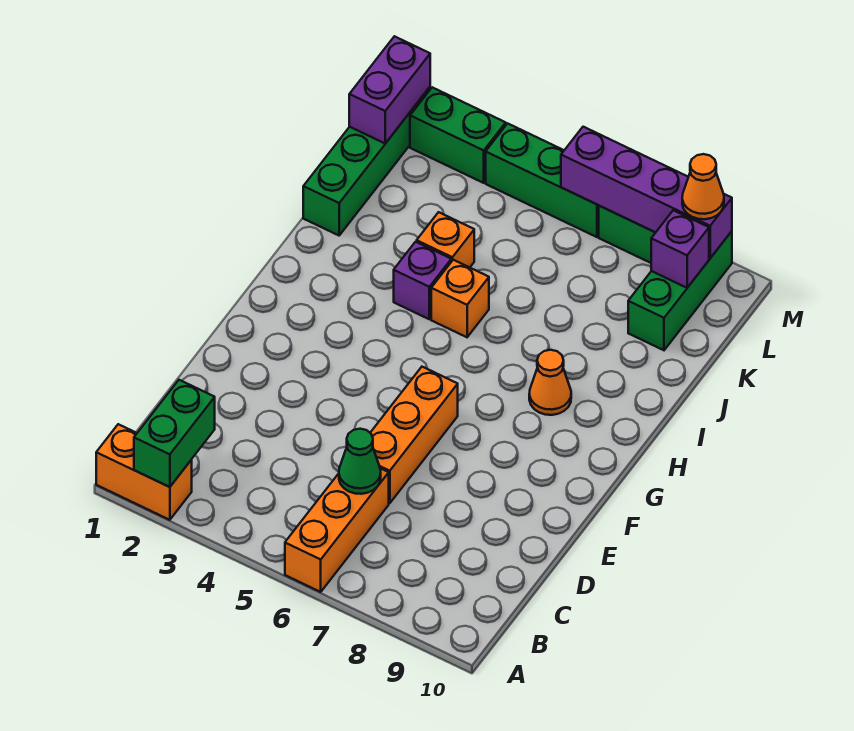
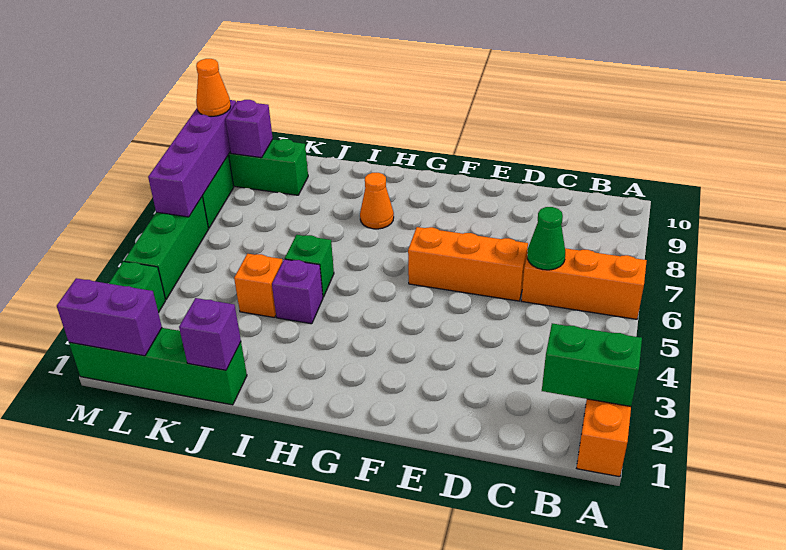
orange 1x1 brick [431,260,489,337] -> green 1x1 brick [285,235,334,297]
none -> purple 1x1 brick [179,298,241,370]

